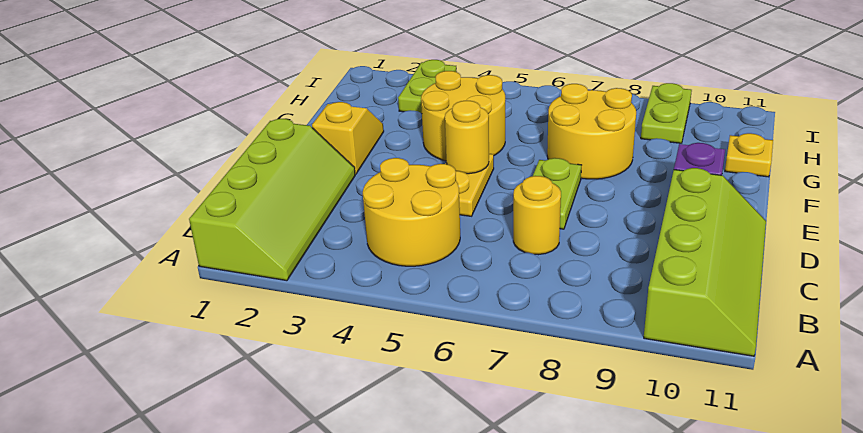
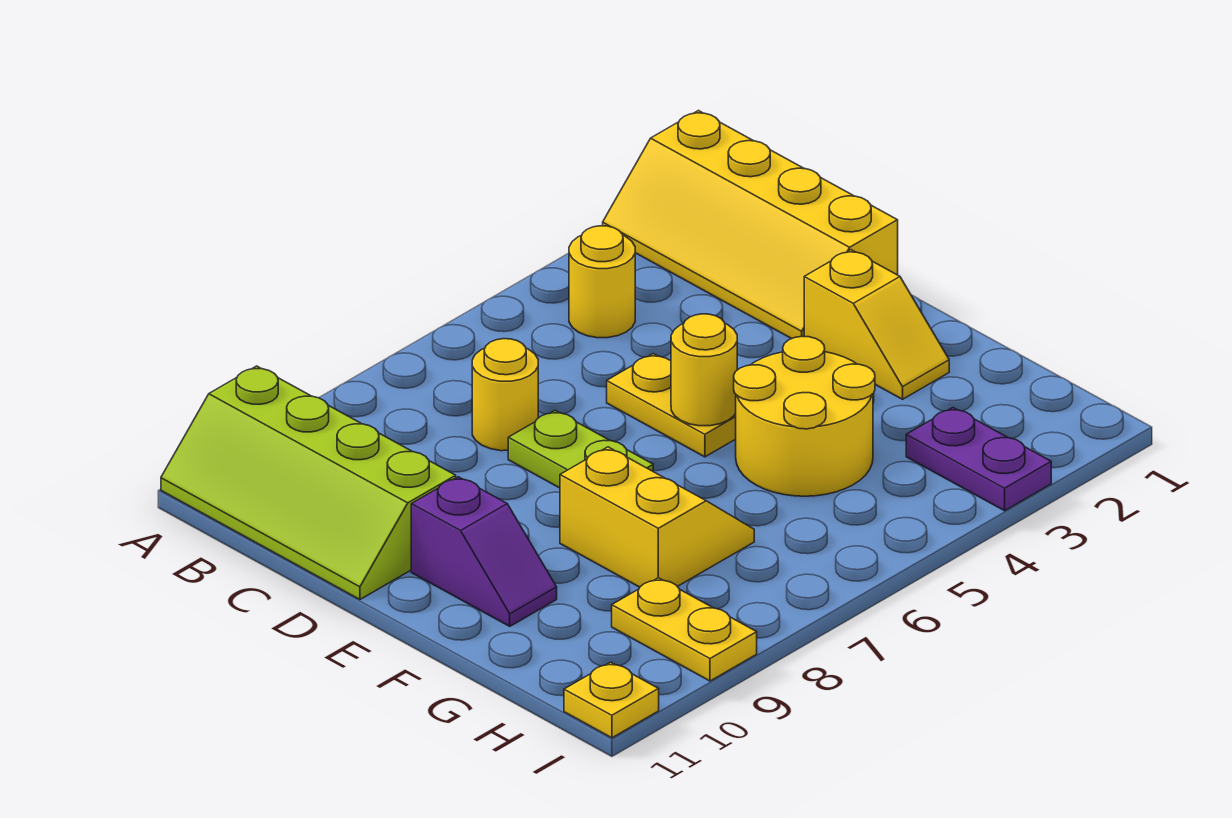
lime 2x4 slope [189,119,355,281] -> yellow 2x4 slope [603,111,898,339]
yellow 2x2 round brick [363,158,460,266] -> yellow 1x1 round brick [569,226,635,338]
yellow 2x2 round brick [547,84,636,179] -> yellow 2x2 slope [560,447,754,587]
yellow 1x1 plate [725,133,773,177] -> yellow 1x1 plate moved to [564,662,659,738]
lime 1x2 plate [398,60,457,114] -> purple 1x2 plate [906,408,1051,511]
lime 1x2 plate [641,83,692,143] -> yellow 1x2 plate [612,578,757,681]

